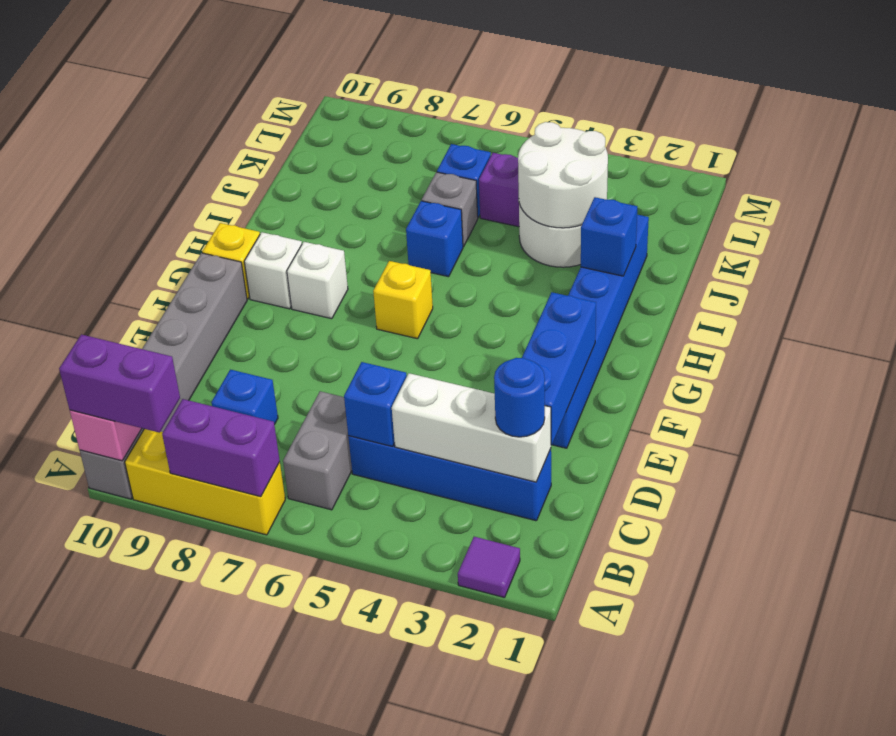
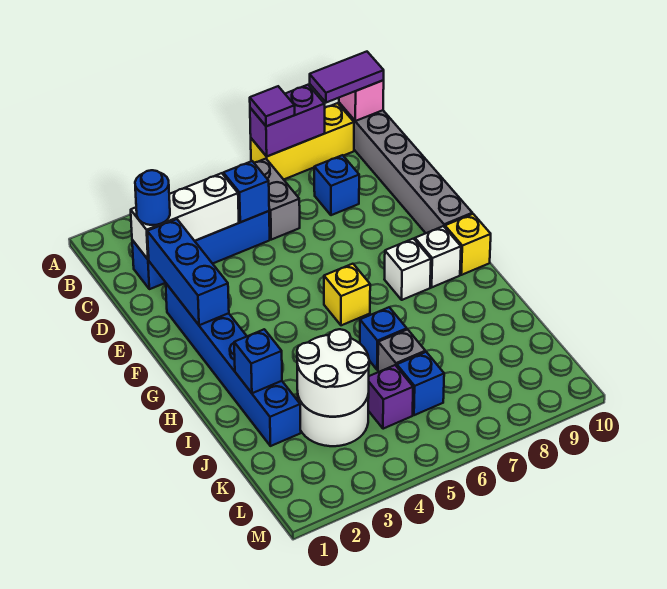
purple 1x1 tile [458,537,520,598] -> purple 1x1 tile moved to [250,86,295,126]
purple 1x2 brick [59,334,180,433] -> purple 1x2 tile [310,52,384,103]

